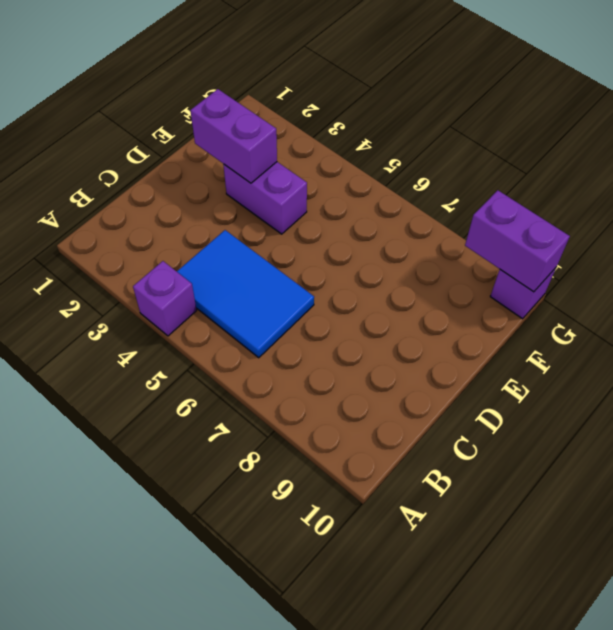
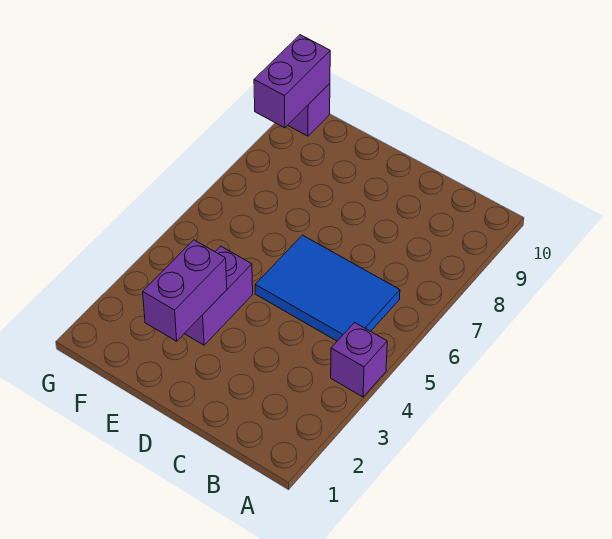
blue 2x3 tile [177,230,314,358] -> blue 2x3 tile turned to [255,235,400,341]

